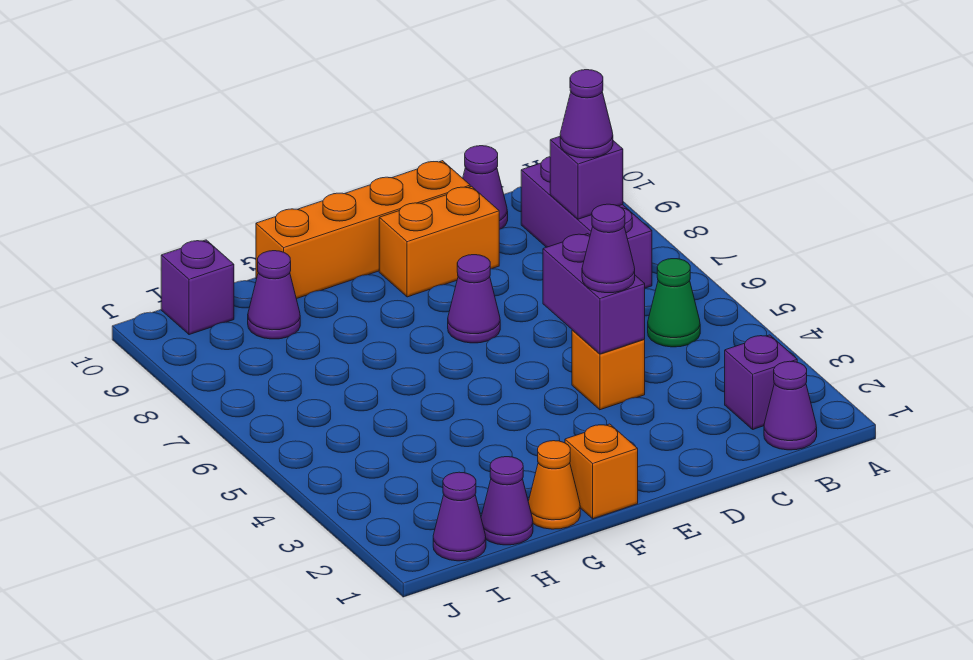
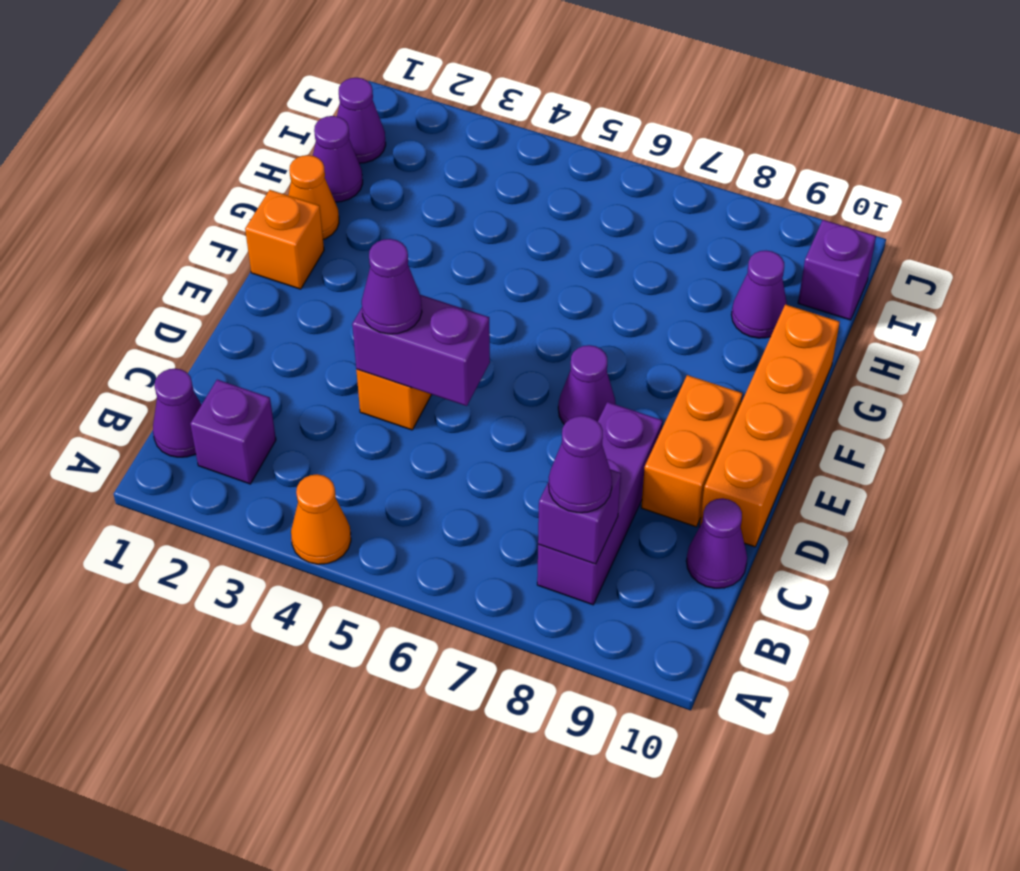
none -> orange 1x1 cone [291,474,351,564]
green 1x1 cone [648,259,700,347] -> none
purple 1x3 brick [521,157,652,288] -> purple 1x3 brick turned to [537,402,663,605]

